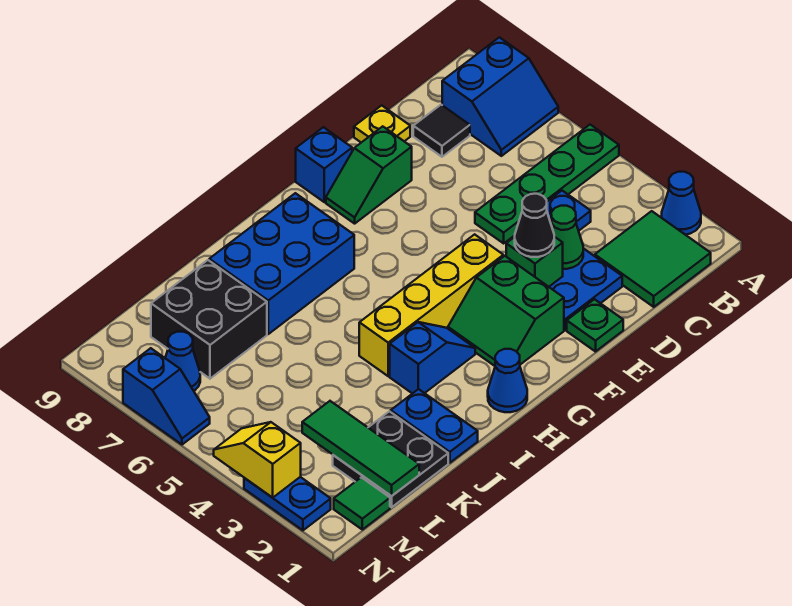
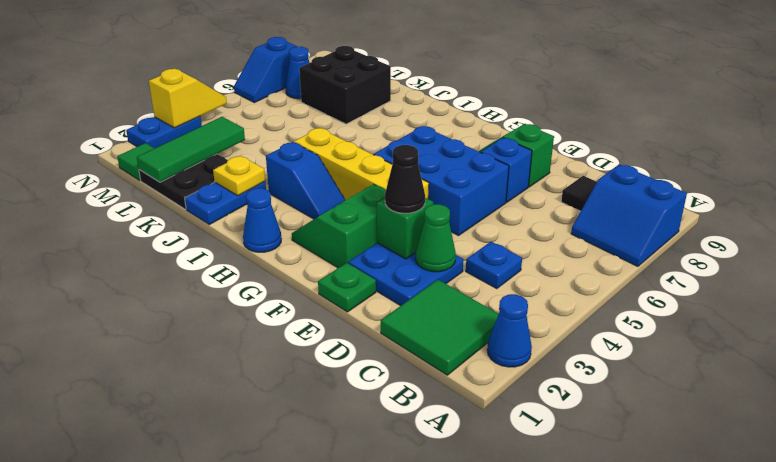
green 1x4 plate [475,125,619,243] -> none
yellow 1x1 plate [354,105,410,142] -> yellow 1x1 plate moved to [213,156,265,195]
blue 1x1 brick [296,127,352,202] -> blue 1x1 brick moved to [481,138,532,202]
blue 2x3 brick [209,193,354,334] -> blue 2x3 brick moved to [374,126,509,236]

